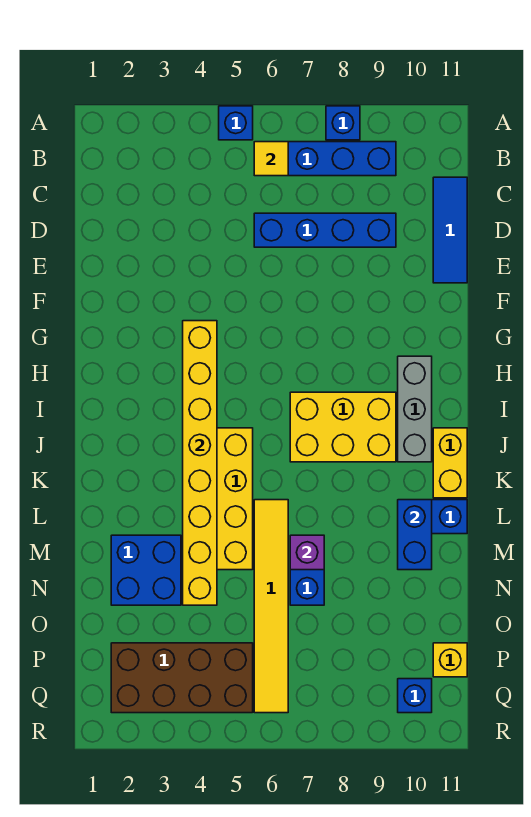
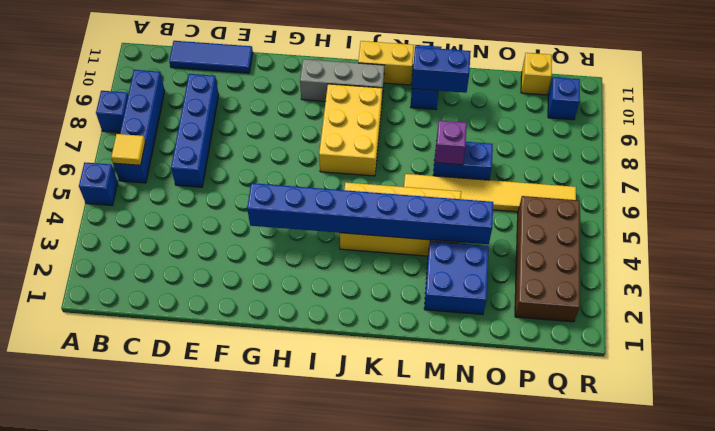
yellow 1x8 brick [183,321,217,605] -> blue 1x8 brick [247,183,493,244]

